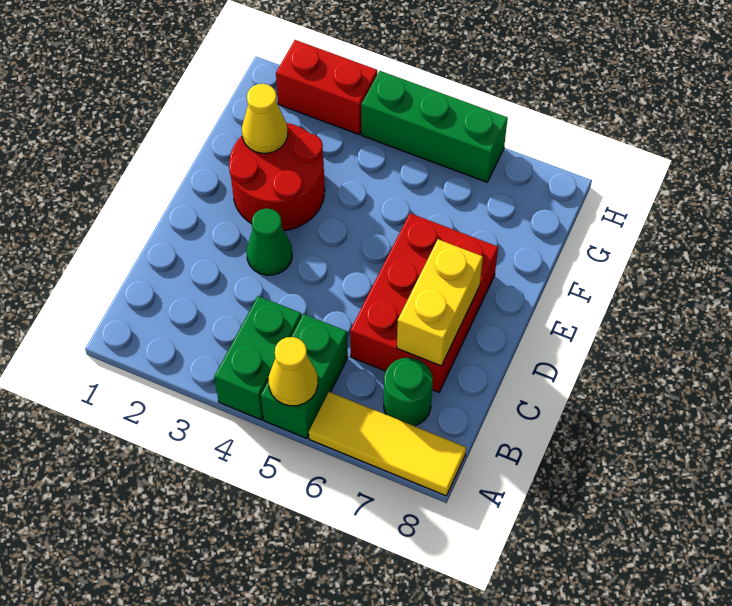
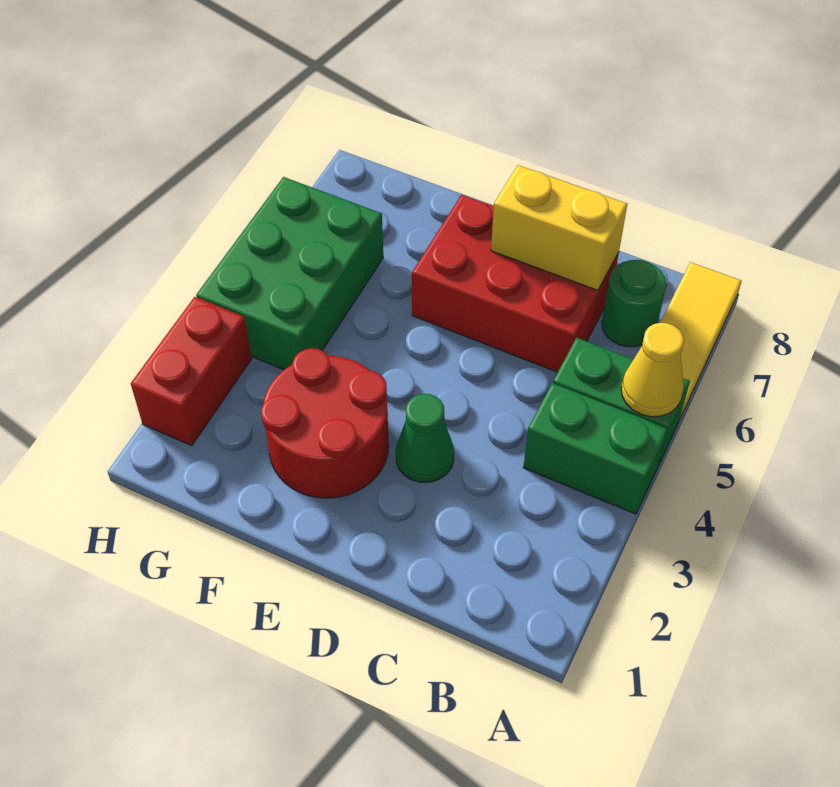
yellow 1x1 cone [242,84,288,153] -> none
green 1x3 brick [361,71,508,182] -> green 2x3 brick [196,177,383,370]

